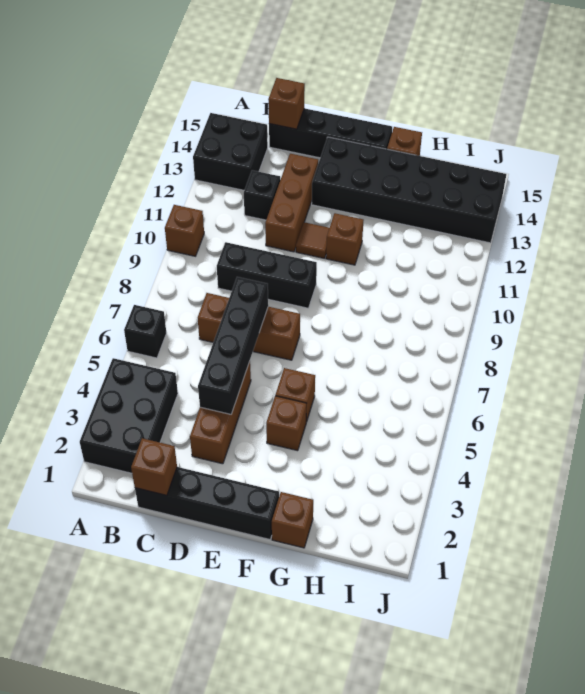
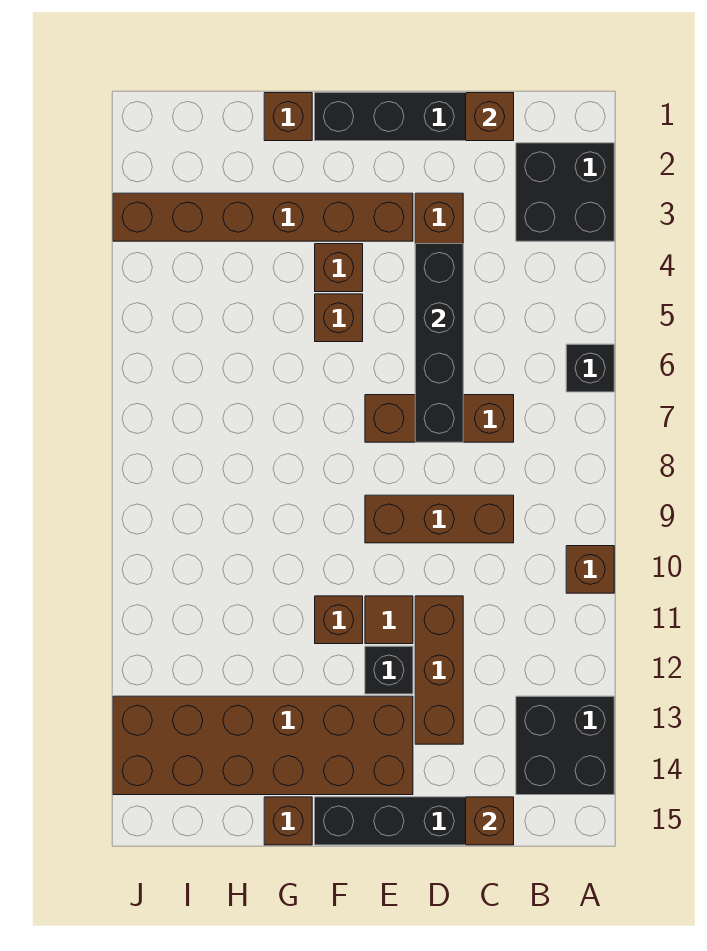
black 2x3 brick [80,358,178,473] -> black 2x2 brick [516,143,614,241]
black 1x3 brick [217,242,317,308] -> brown 1x3 brick [365,495,514,543]
black 1x1 brick [244,170,280,220] -> black 1x1 brick moved to [365,646,413,694]
none -> brown 1x6 brick [113,193,413,241]
black 2x6 brick [312,137,506,243] -> brown 2x6 brick [113,696,413,795]

